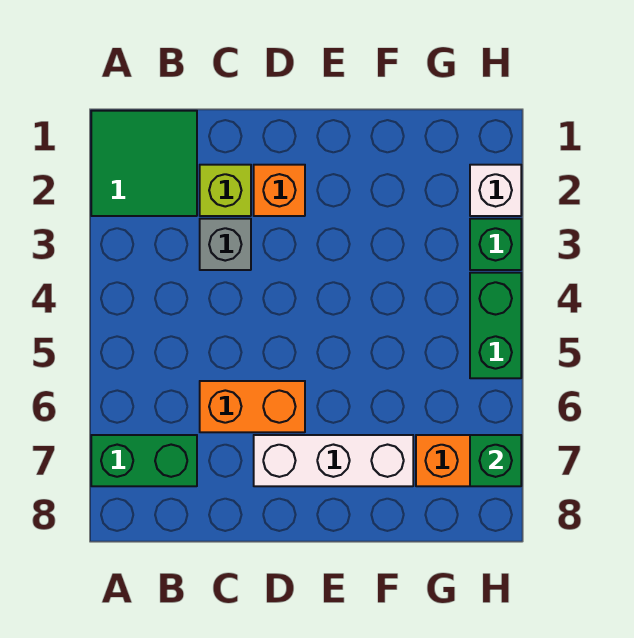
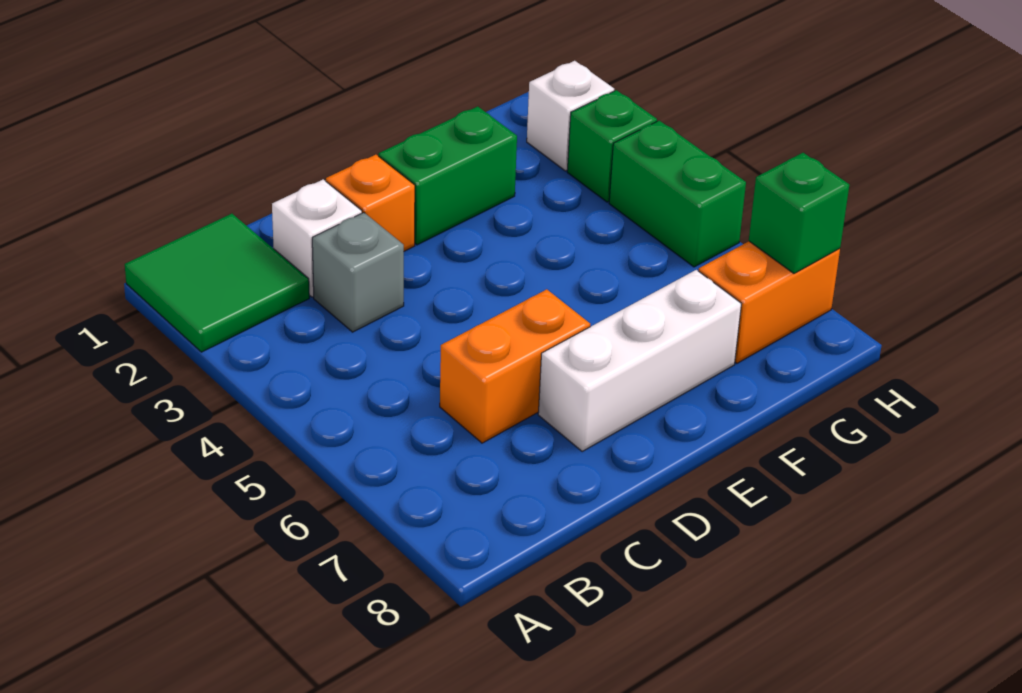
green 1x2 brick [91,435,197,486] -> green 1x2 brick moved to [379,106,517,245]
lime 1x1 brick [200,165,251,216] -> white 1x1 brick [272,179,362,297]

